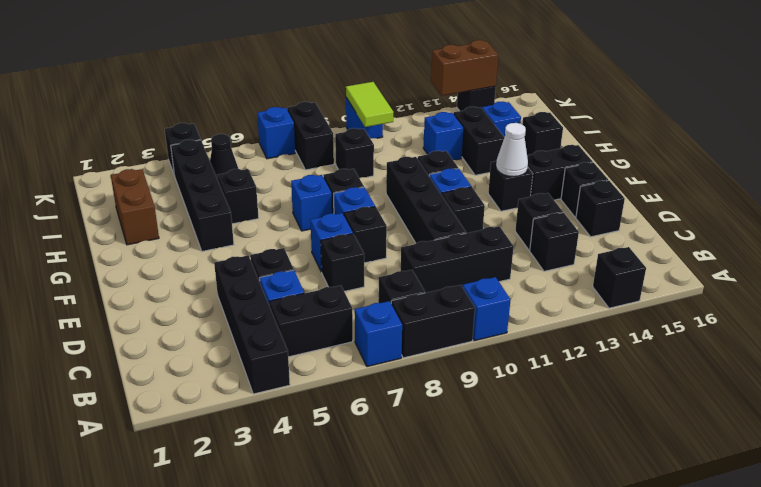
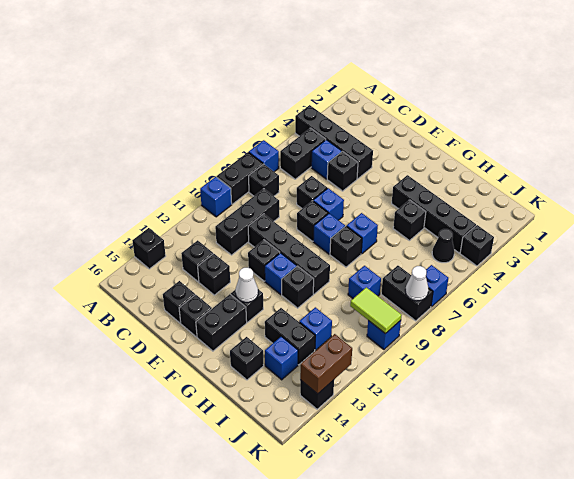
brown 1x2 brick [111,169,159,245] -> none
black 1x1 brick [335,128,374,178] -> blue 1x1 brick [348,266,381,298]
none -> white 1x1 cone [405,266,429,301]

